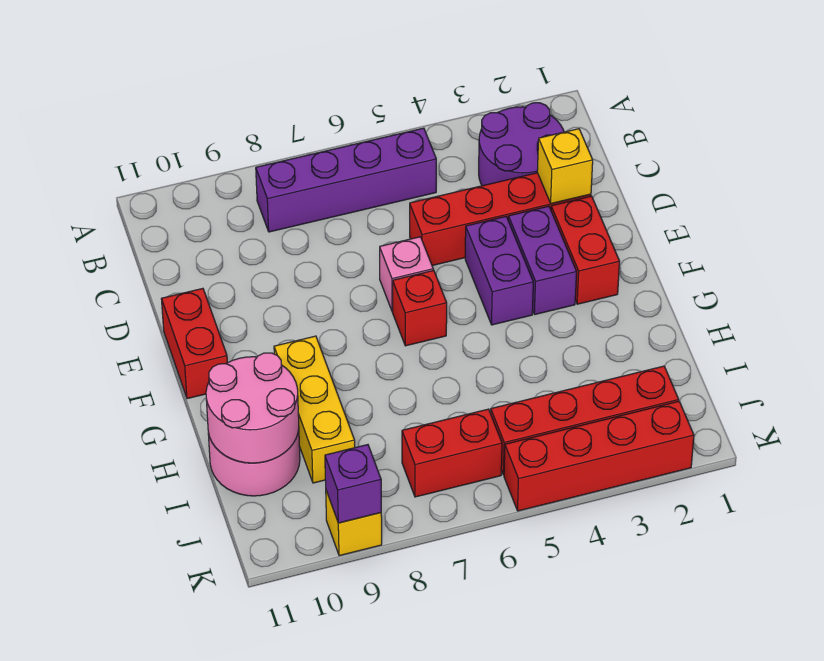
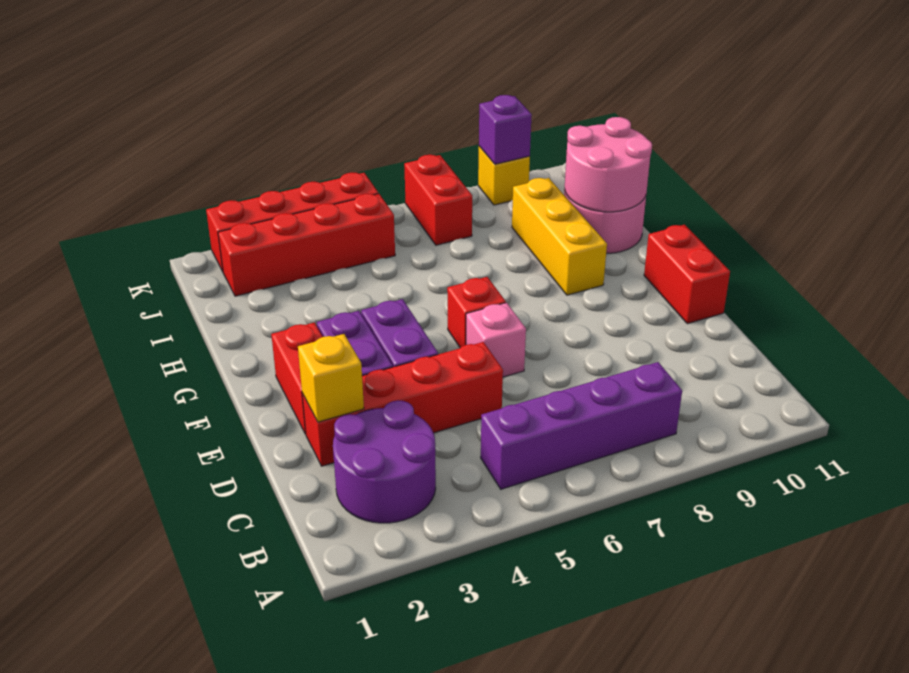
red 1x2 brick [402,409,502,497] -> red 1x2 brick turned to [404,155,472,245]

